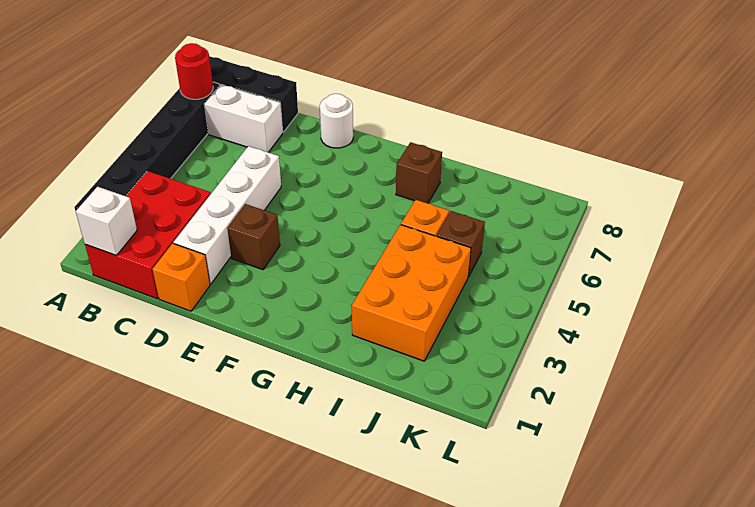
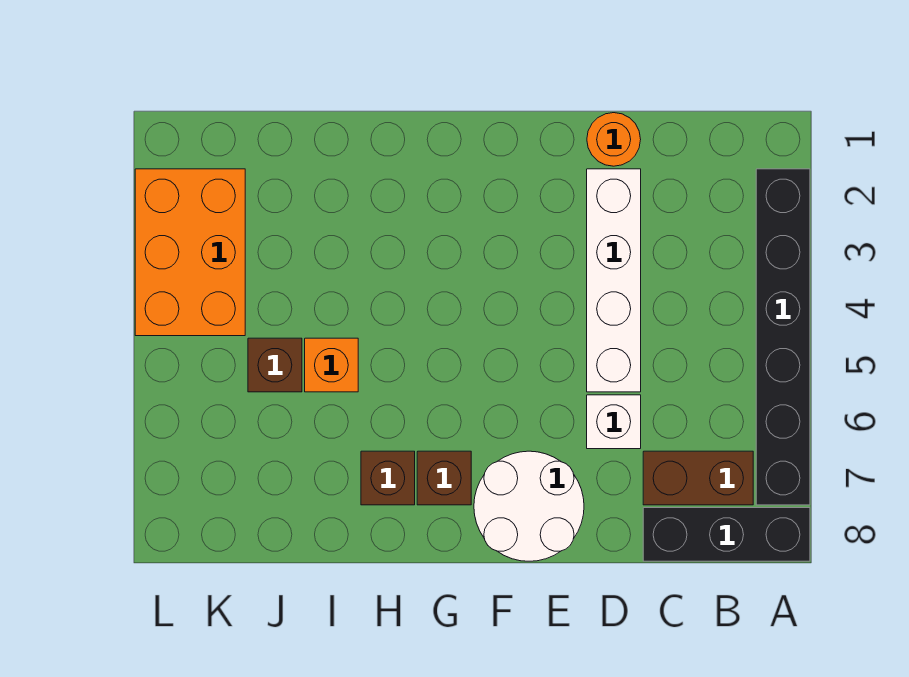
red 1x1 round brick [175,43,213,99] -> none
red 2x3 brick [85,171,211,299] -> none
white 1x1 brick [76,187,137,255] -> white 1x1 brick moved to [587,395,641,449]
white 1x2 brick [204,85,283,152] -> brown 1x2 brick [643,451,753,505]
orange 1x1 brick [153,243,210,311] -> orange 1x1 round brick [587,113,641,166]
brown 1x1 brick [227,204,280,270] -> brown 1x1 brick moved to [417,451,471,505]
white 1x1 round brick [320,94,353,148] -> white 2x2 round brick [474,451,584,561]
orange 2x3 brick [352,225,471,361] -> orange 2x3 brick moved to [135,169,245,336]

